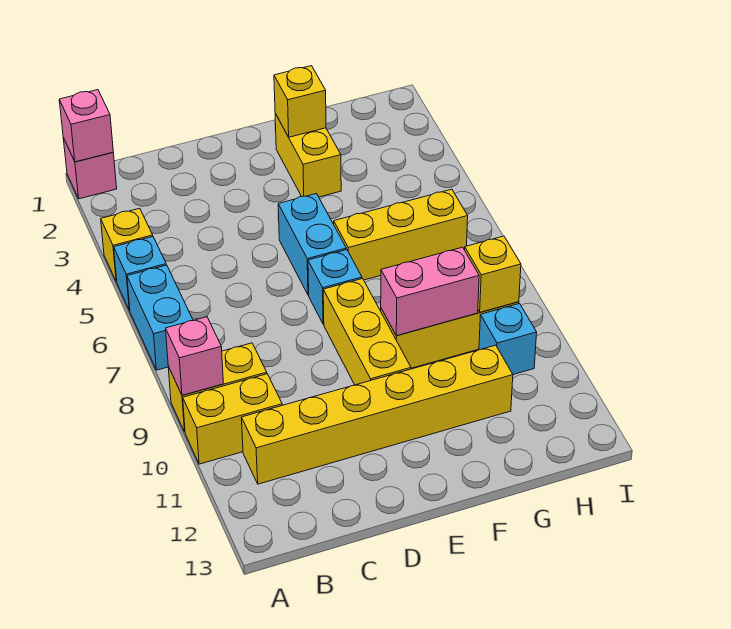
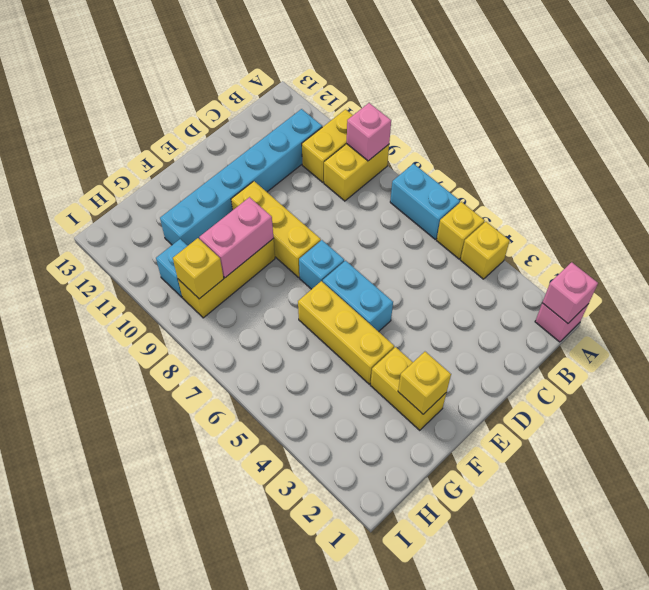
cyan 1x1 brick [114,237,166,311] -> yellow 1x1 brick [437,202,485,259]
yellow 1x6 brick [241,345,513,484] -> cyan 1x6 brick [160,109,322,246]
yellow 1x3 brick [334,189,468,280] -> yellow 1x3 brick turned to [298,281,394,384]

